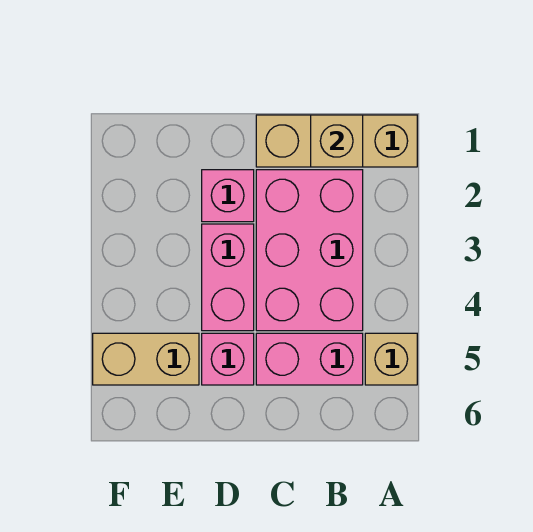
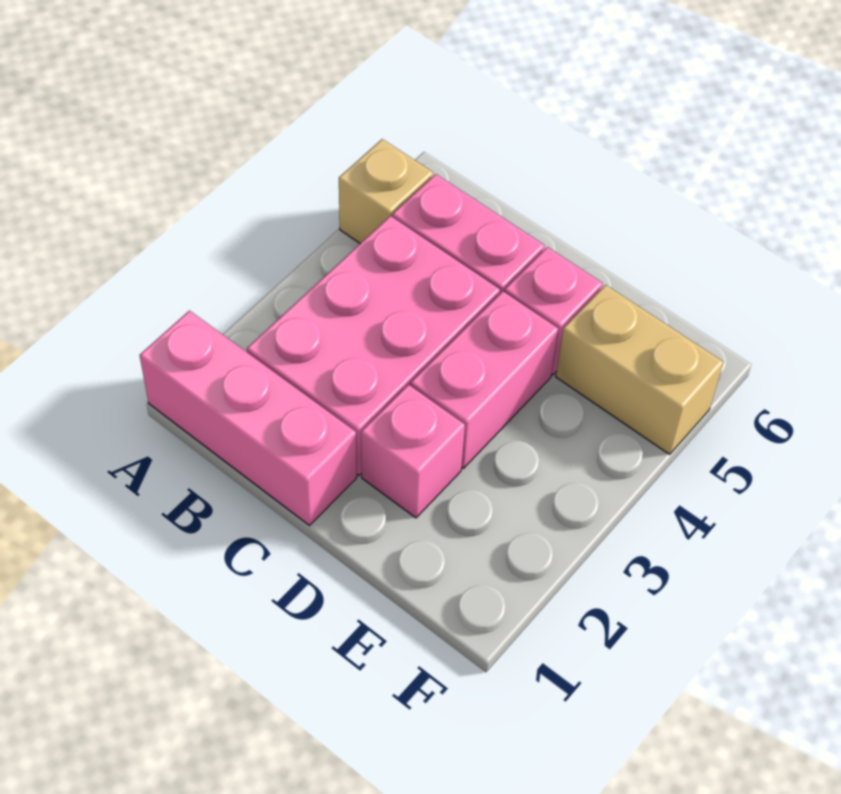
tan 1x3 brick [256,115,417,167] -> pink 1x3 brick [140,311,357,525]
tan 1x1 brick [311,115,363,167] -> none

